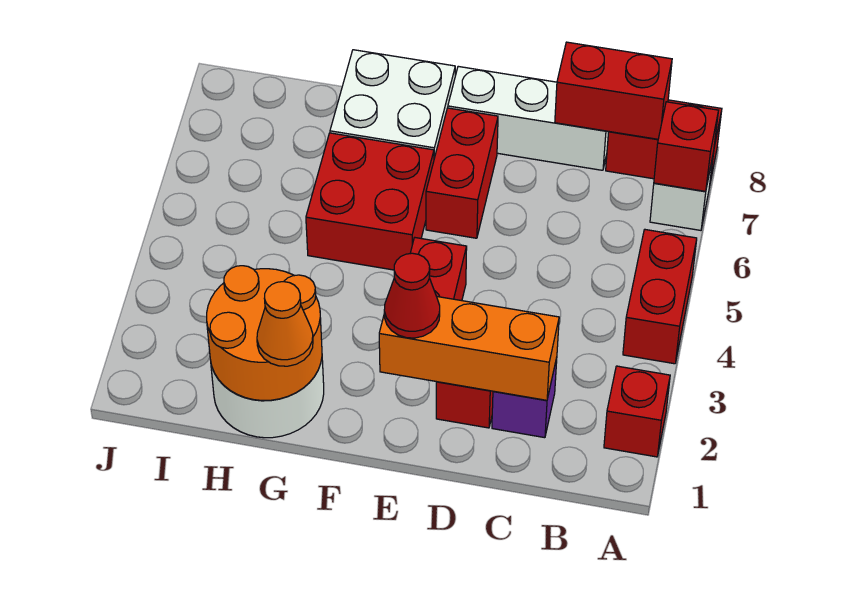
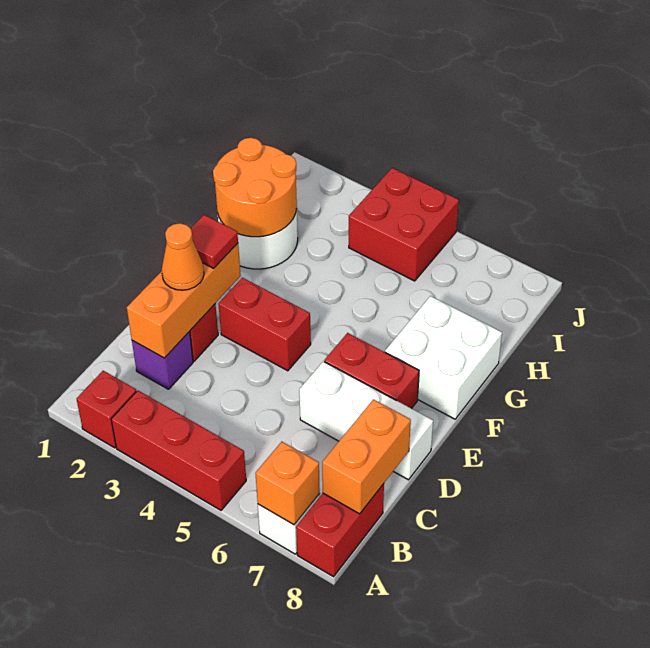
red 1x2 brick [623,230,697,364] -> red 1x3 brick [111,390,246,510]
red 1x1 brick [654,102,719,191] -> orange 1x1 brick [255,442,320,525]
red 1x2 brick [555,42,672,139] -> orange 1x2 brick [322,399,411,514]
white 1x3 brick [448,66,609,170] -> white 1x3 brick turned to [299,362,433,480]
red 1x1 cone [384,253,440,338] -> red 1x1 tile [191,215,238,268]
red 2x2 brick [306,133,434,270] -> red 2x2 brick moved to [349,168,459,281]
orange 1x1 cone [257,282,313,366] -> orange 1x1 cone moved to [162,223,204,290]

